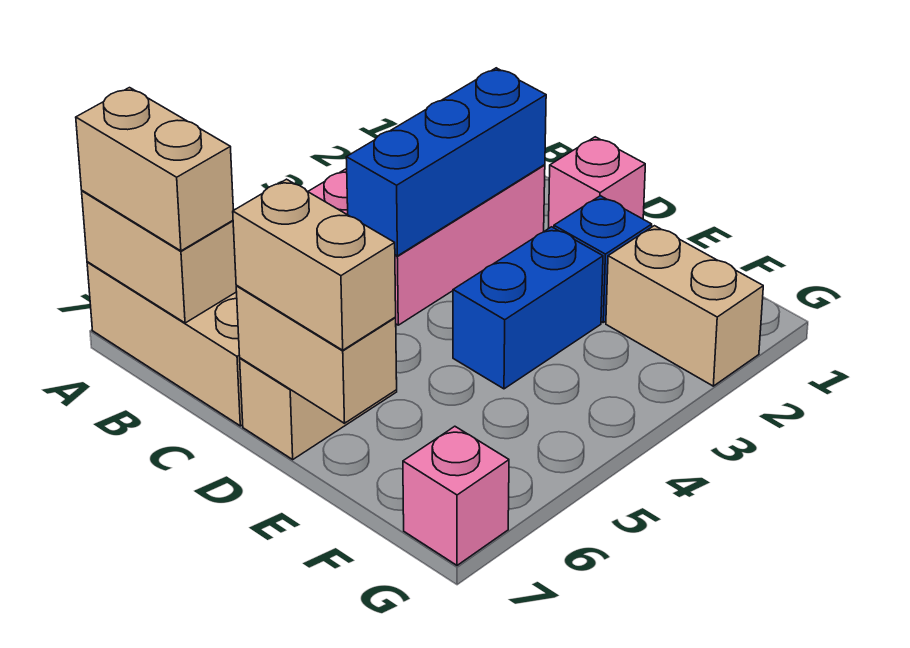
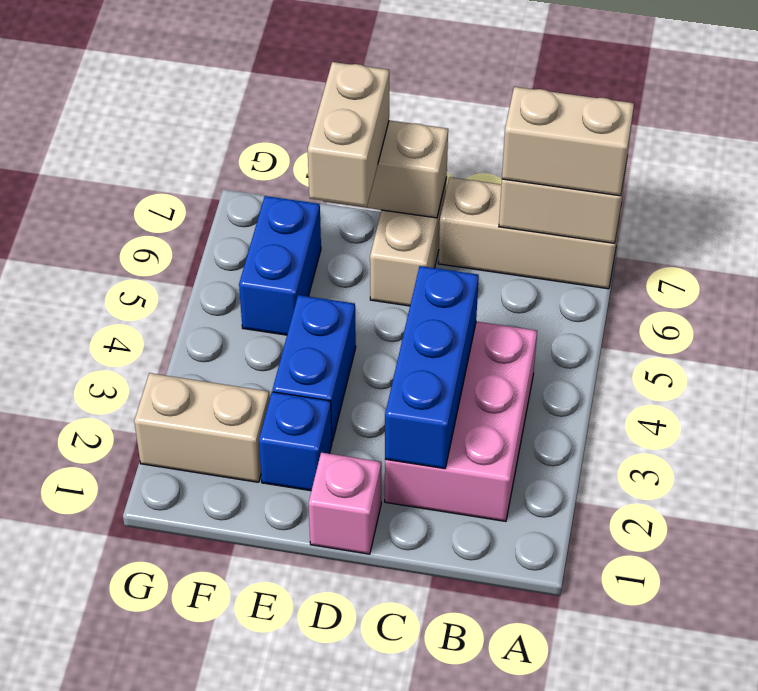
tan 1x2 brick [233,179,396,350] -> tan 1x2 brick turned to [308,62,389,207]
none -> blue 1x2 brick [239,196,321,335]
pink 1x1 brick [403,426,509,565] -> none

